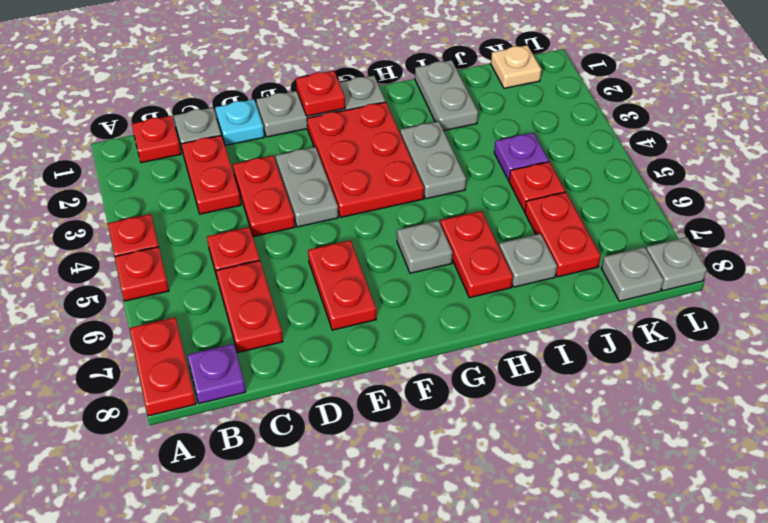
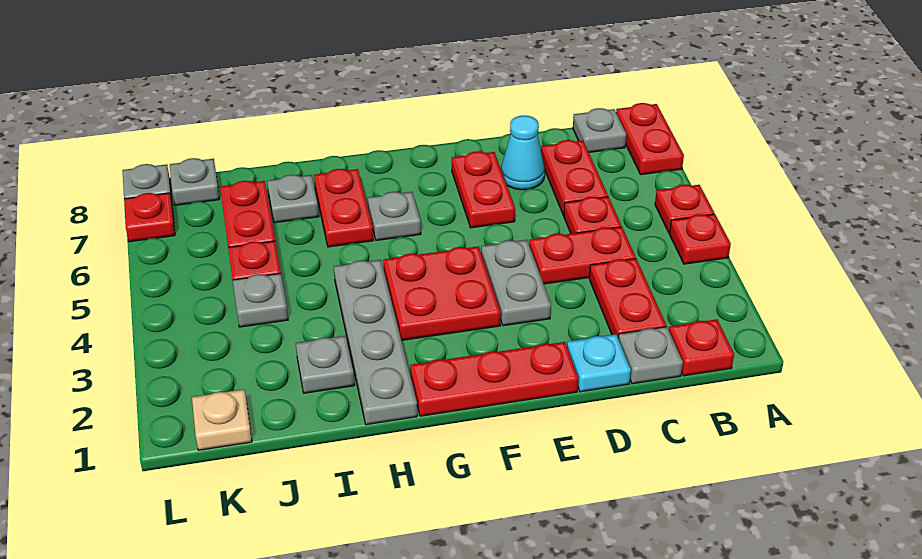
purple 1x1 plate [187,344,246,404] -> grey 1x1 plate [573,108,626,152]
red 1x2 plate [233,156,295,237] -> red 1x2 plate turned to [529,227,636,284]
none -> cyan 1x1 cone [501,115,545,190]
grey 1x3 plate [256,76,386,137] -> red 1x3 plate [410,342,578,416]
red 1x1 plate [296,71,345,116] -> red 1x1 plate moved to [124,193,175,242]
red 2x3 plate [307,102,424,217] -> red 2x2 plate [383,246,501,340]
grey 1x2 plate [400,121,466,199] -> grey 1x4 plate [334,260,417,425]
grey 1x2 plate [415,60,478,131] -> grey 1x1 plate [296,336,354,393]
purple 1x1 plate [494,133,549,181] -> grey 1x1 plate [233,273,288,327]

